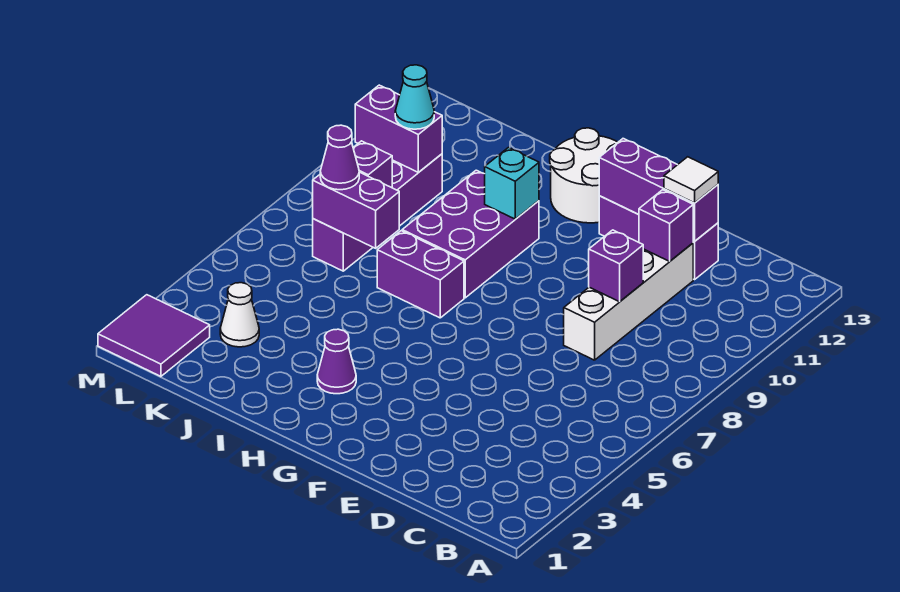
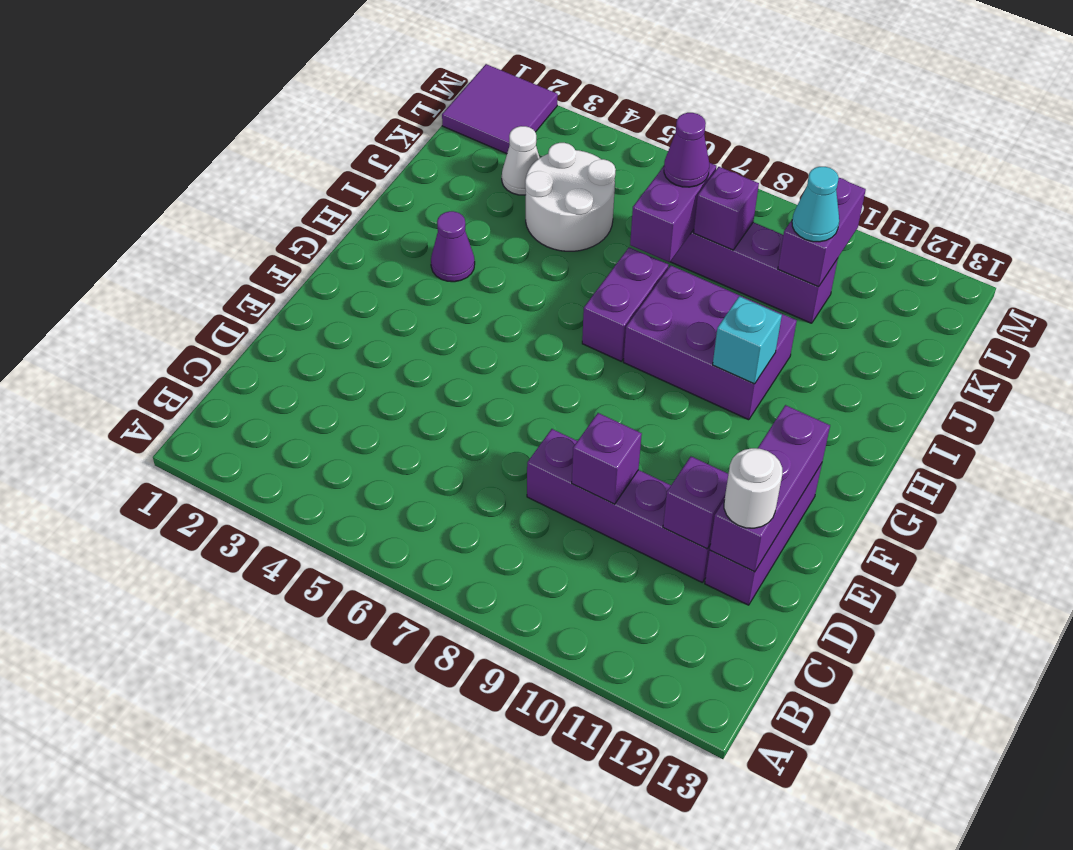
white 1x4 brick [564,243,693,360] -> purple 1x4 brick [527,429,710,583]
white 1x1 tile [664,157,718,203] -> white 1x1 round brick [724,448,782,528]
white 2x2 round brick [550,128,618,223] -> white 2x2 round brick moved to [525,143,616,251]

